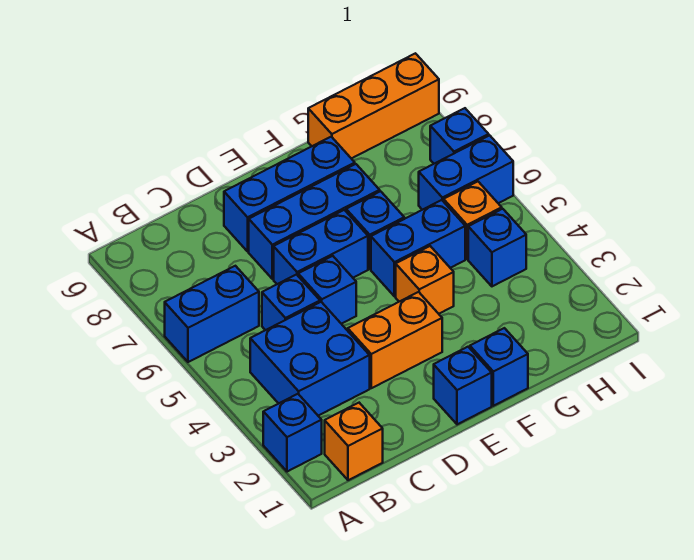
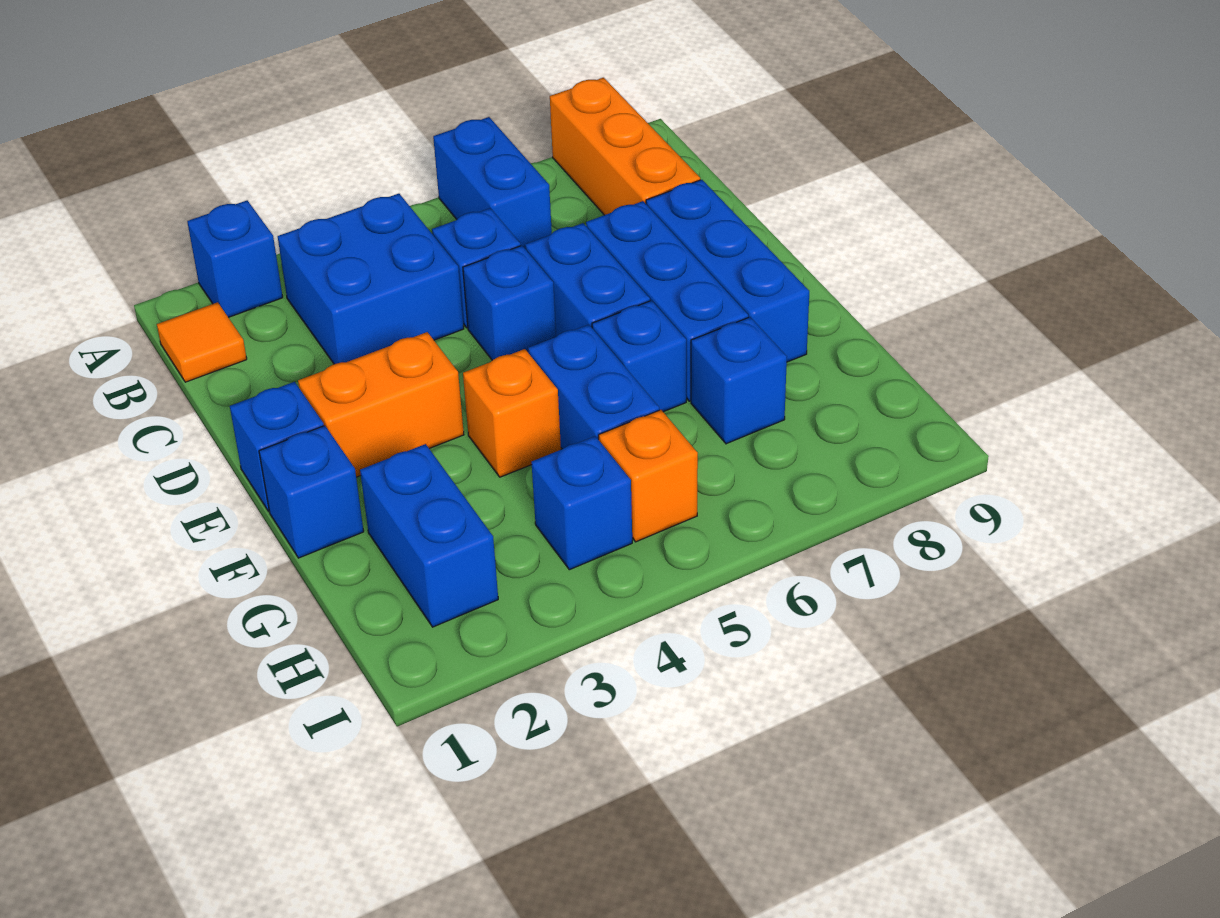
orange 1x1 brick [325,403,383,480] -> orange 1x1 tile [157,302,247,382]
orange 1x2 brick [348,292,442,388] -> orange 1x2 brick turned to [298,332,464,477]
orange 1x3 brick [308,53,439,159] -> orange 1x3 brick moved to [550,78,700,215]
blue 1x2 brick [419,135,513,210] -> blue 1x2 brick moved to [360,444,498,627]
blue 1x1 brick [430,108,489,164] -> blue 1x1 brick moved to [691,317,787,444]

